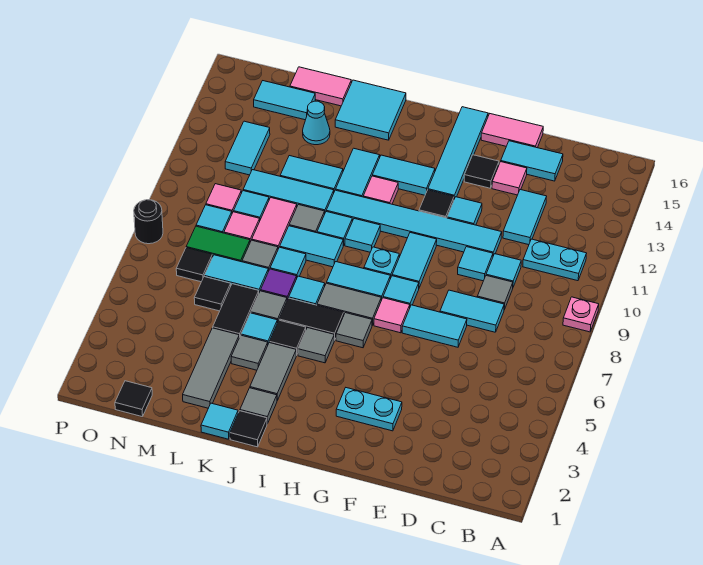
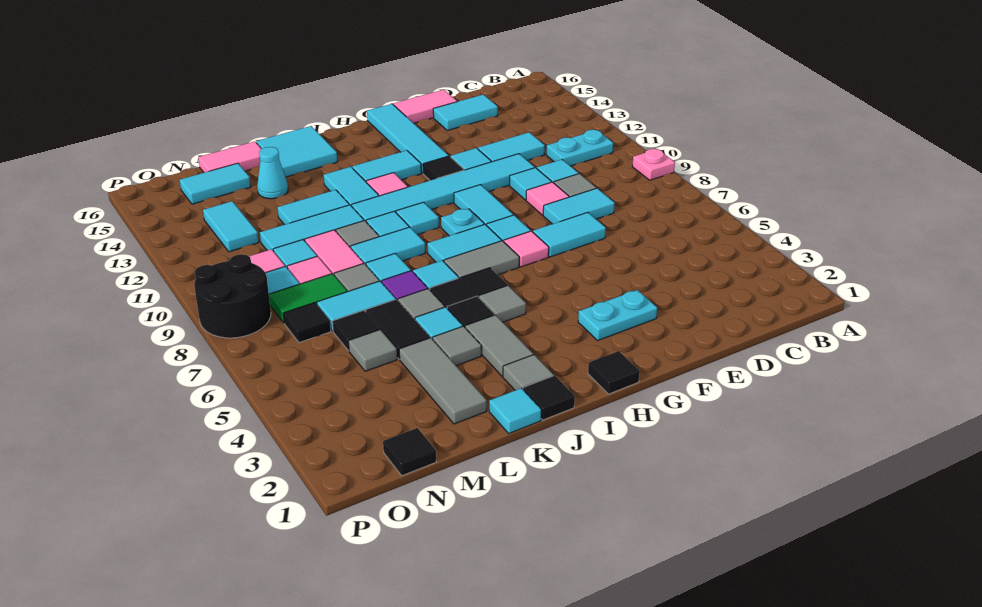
cyan 1x2 tile [503,190,547,245] -> cyan 1x2 tile turned to [478,132,545,162]
pink 1x1 tile [492,162,527,195] -> pink 1x1 tile moved to [526,182,569,215]
black 1x1 tile [464,155,499,188] -> black 1x1 tile moved to [588,351,640,394]
grey 1x1 tile [336,313,372,348] -> grey 1x1 tile moved to [348,330,397,371]
black 1x1 round brick [134,200,163,244] -> black 2x2 round brick [194,254,271,338]

